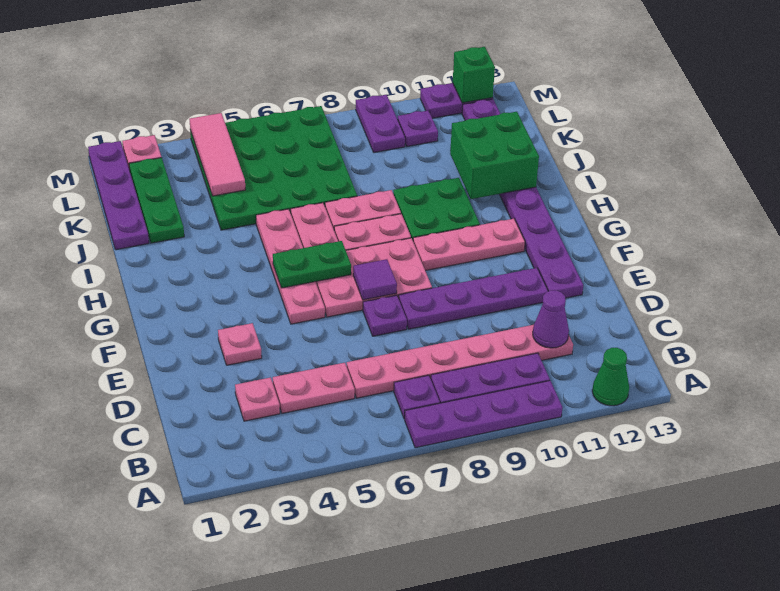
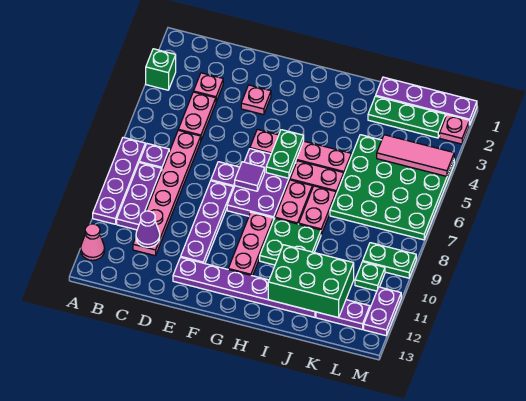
green 1x1 cone [592,348,629,406] -> pink 1x1 cone [81,224,105,260]
pink 2x3 plate [316,238,432,317] -> purple 2x3 plate [227,149,296,220]
green 2x2 brick [450,112,539,199] -> green 2x3 brick [268,245,354,318]
purple 1x2 plate [356,95,405,153] -> green 1x2 plate [363,243,416,278]
purple 1x1 plate [398,110,438,147] -> green 1x1 plate [355,262,385,291]
green 1x1 brick [453,47,495,103] -> green 1x1 brick moved to [146,49,176,90]

